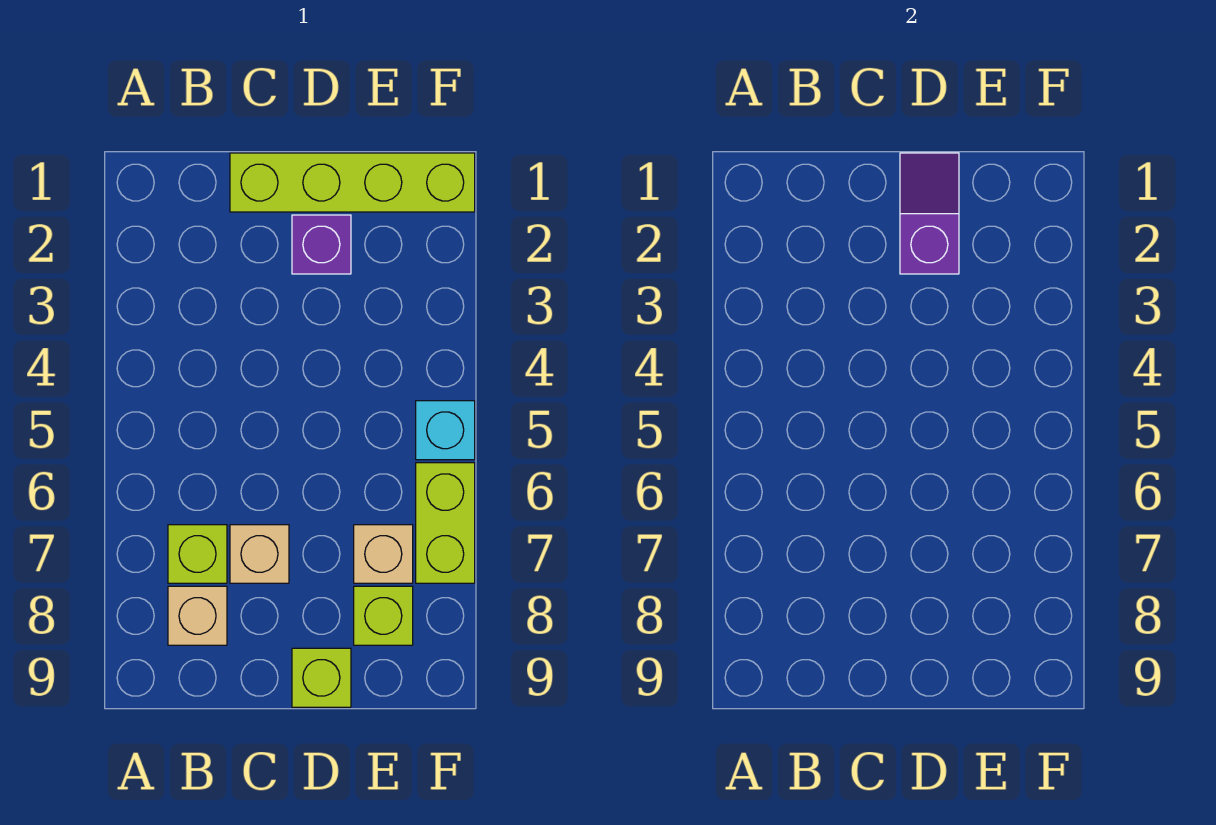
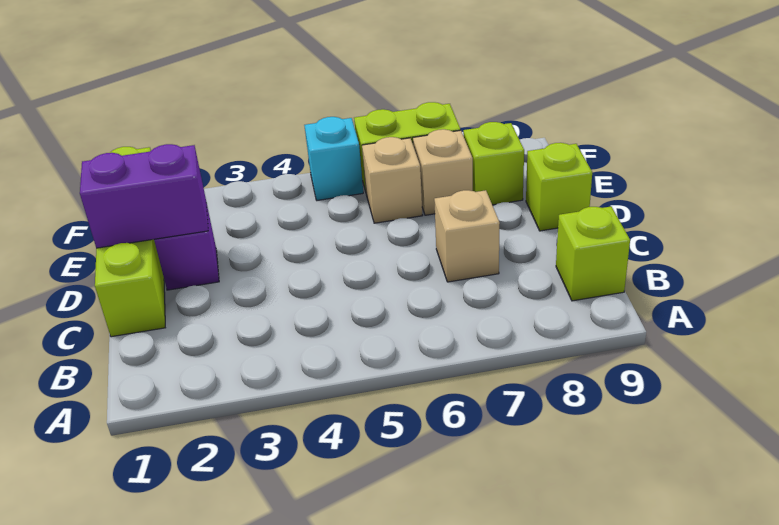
lime 1x1 brick [168,525,227,583] -> lime 1x1 brick moved to [556,207,630,301]
tan 1x1 brick [168,586,227,645] -> tan 1x1 brick moved to [362,137,423,223]
purple 1x2 slope [900,153,959,274] -> purple 1x2 brick [80,144,208,248]

